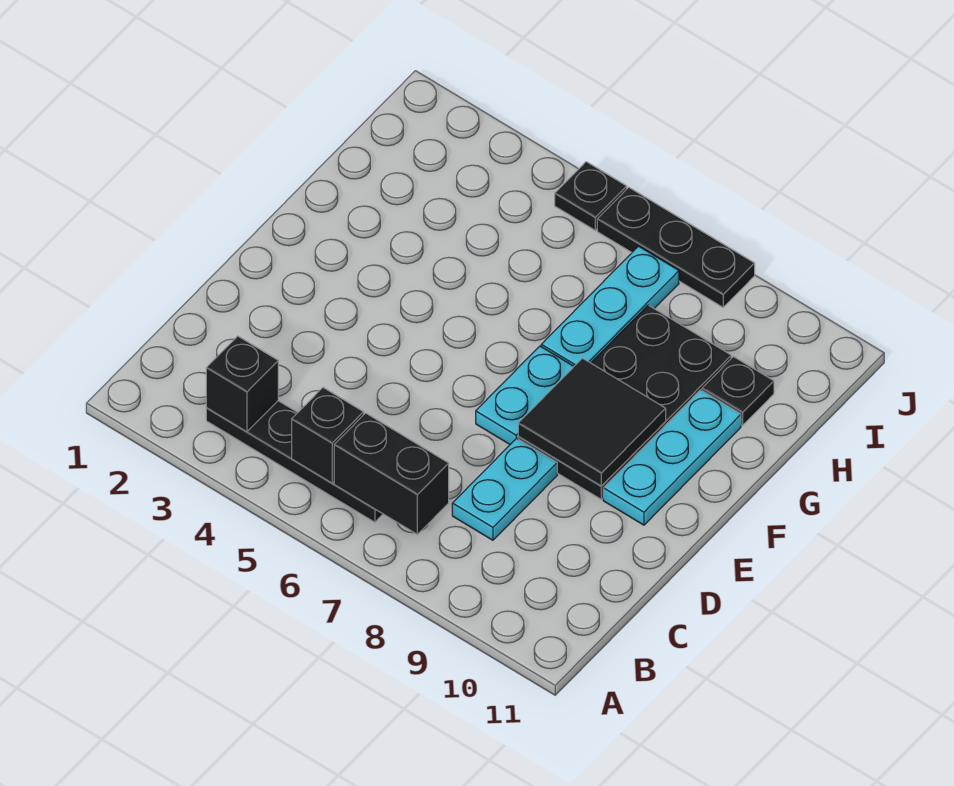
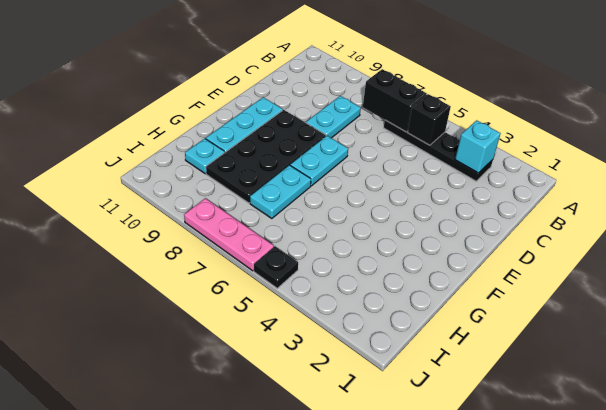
black 1x1 brick [206,336,278,432] -> cyan 1x1 brick [455,120,501,173]
black 2x2 tile [518,358,666,486] -> none
cyan 1x3 plate [541,246,679,366] -> cyan 1x2 plate [250,165,311,219]
black 1x1 plate [702,357,774,425] -> cyan 1x1 plate [185,138,225,174]
black 1x3 plate [597,187,755,307] -> pink 1x3 plate [184,198,274,271]

